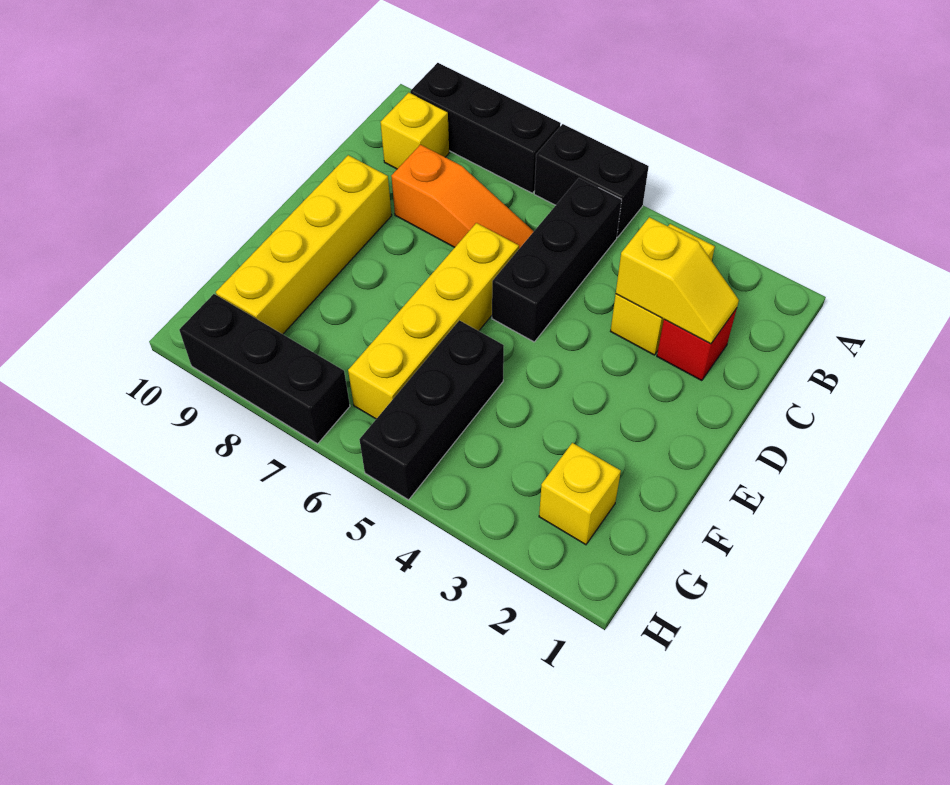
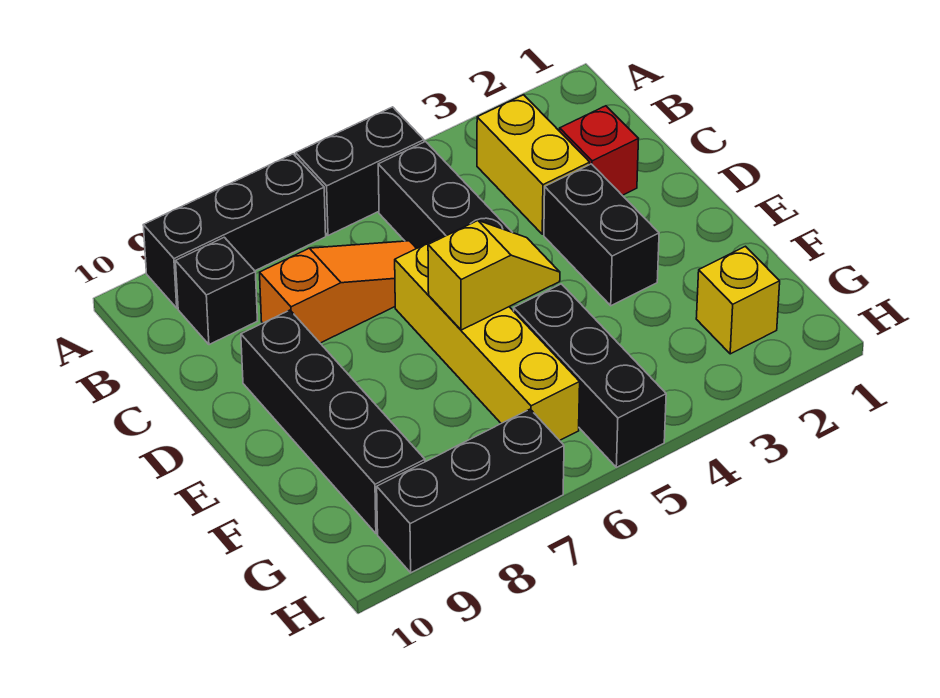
yellow 1x1 brick [381,93,449,169] -> black 1x1 brick [176,237,257,345]
yellow 1x2 slope [616,217,739,344] -> yellow 1x2 slope moved to [428,221,560,330]
none -> black 1x2 brick [544,164,659,306]
yellow 1x4 brick [216,155,392,334] -> black 1x4 brick [241,310,425,533]

